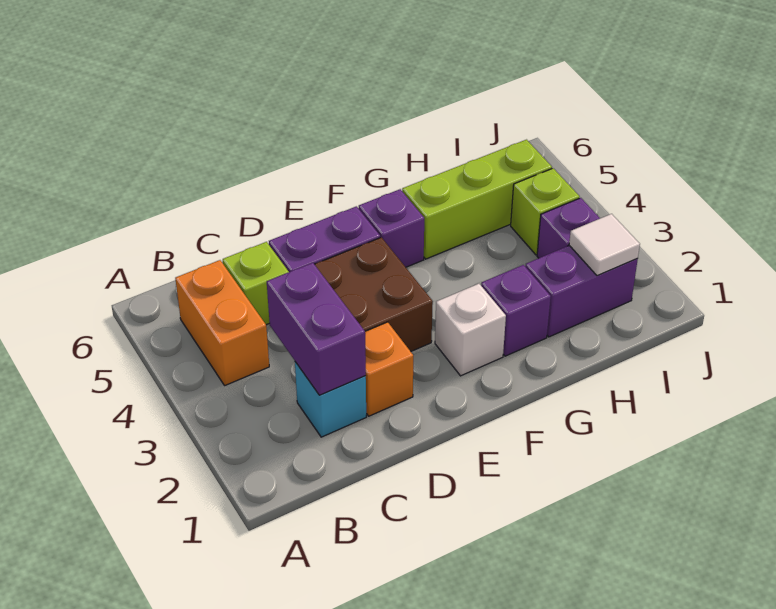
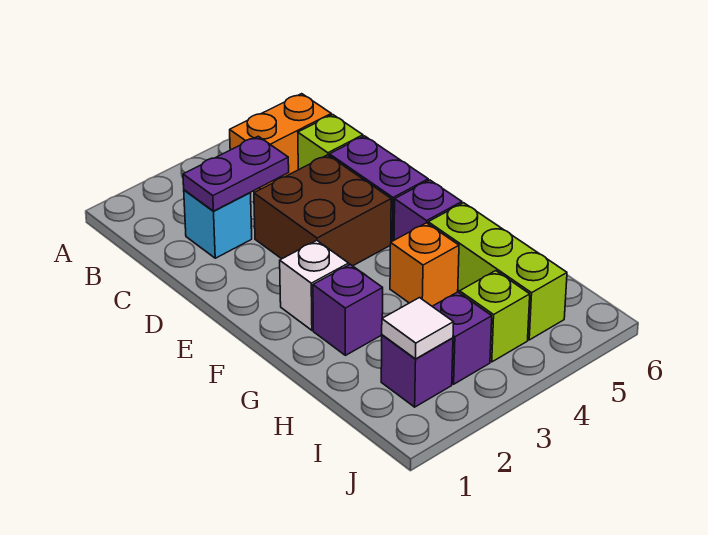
purple 1x2 brick [267,263,366,395] -> purple 1x2 plate [183,136,289,211]
orange 1x1 brick [365,322,413,416] -> orange 1x1 brick moved to [390,223,459,306]
purple 1x2 brick [525,246,638,337] -> purple 1x1 brick [381,335,453,407]

